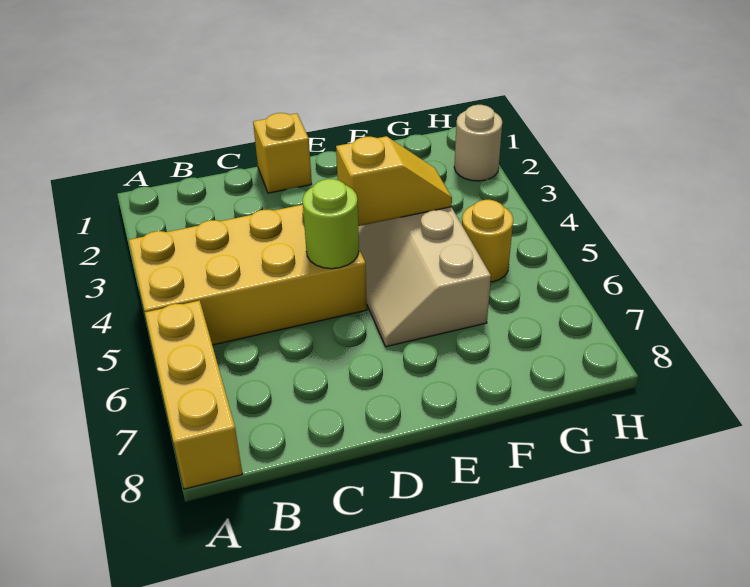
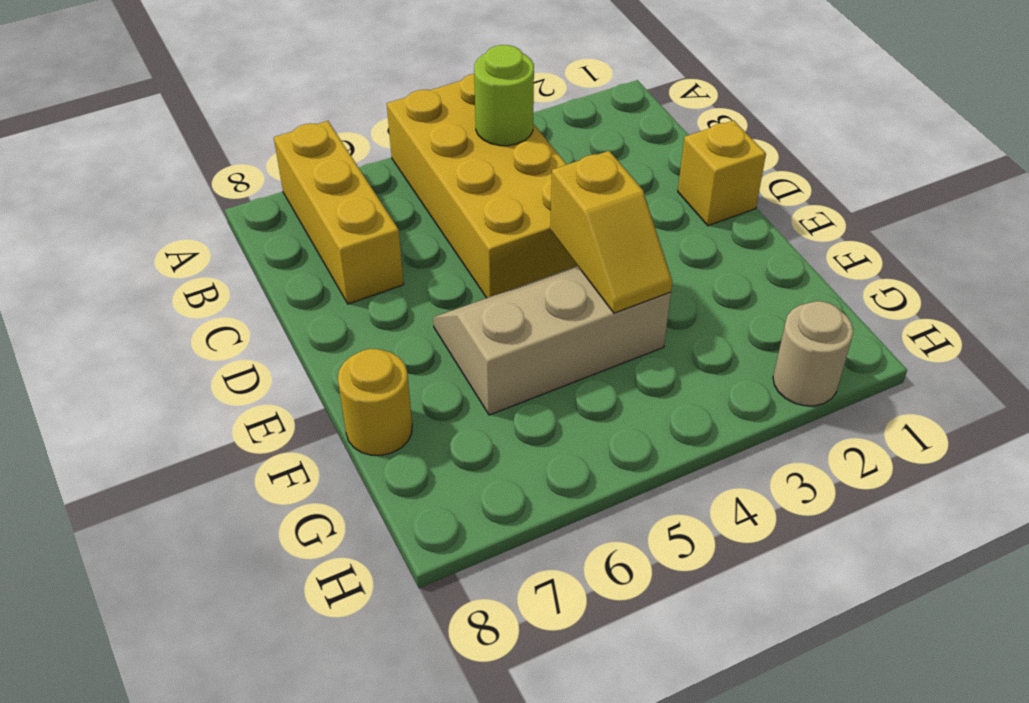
yellow 1x3 brick [145,301,242,489] -> yellow 1x3 brick turned to [274,121,404,304]
lime 1x1 round brick [303,179,359,269] -> lime 1x1 round brick moved to [474,45,534,146]
yellow 1x1 round brick [462,200,513,282] -> yellow 1x1 round brick moved to [338,349,412,455]

